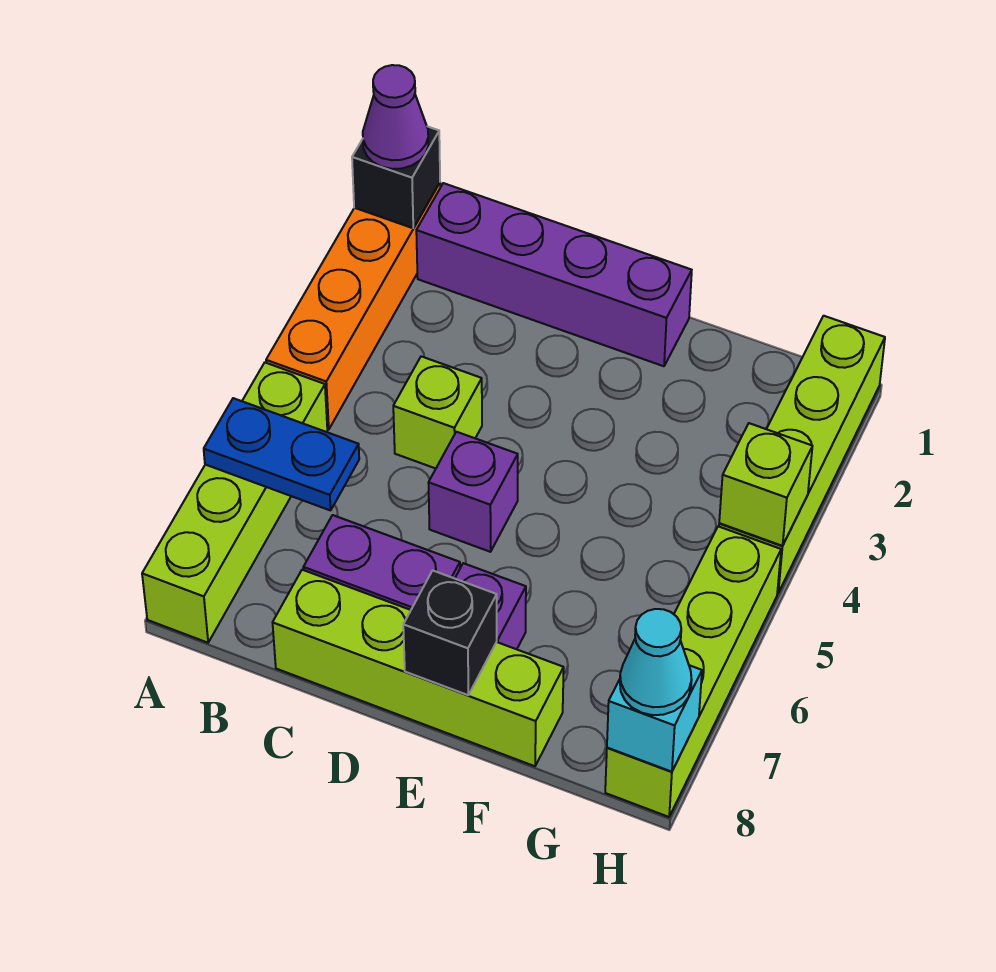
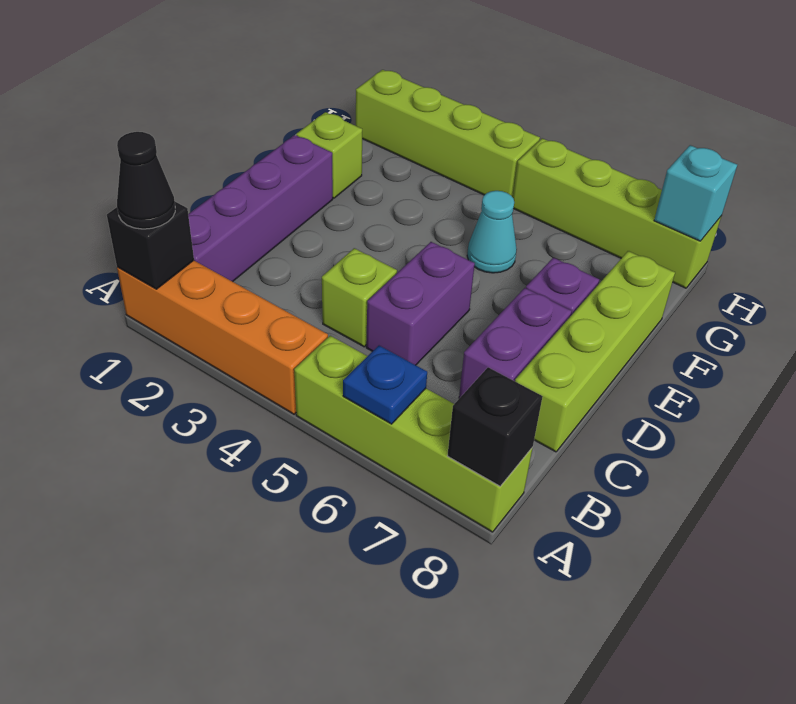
purple 1x1 cone [363,65,428,169] -> black 1x1 cone [117,132,175,229]
blue 1x2 plate [204,398,359,510] -> blue 1x1 plate [343,346,427,424]
purple 1x1 brick [428,432,518,552] -> purple 1x2 brick [366,242,475,365]
black 1x1 brick [403,571,497,695] -> black 1x1 brick moved to [447,367,543,486]
lime 1x1 brick [719,423,812,546] -> lime 1x1 brick moved to [296,112,362,198]
cyan 1x1 cone [620,609,692,715] -> cyan 1x1 cone moved to [467,191,517,273]

